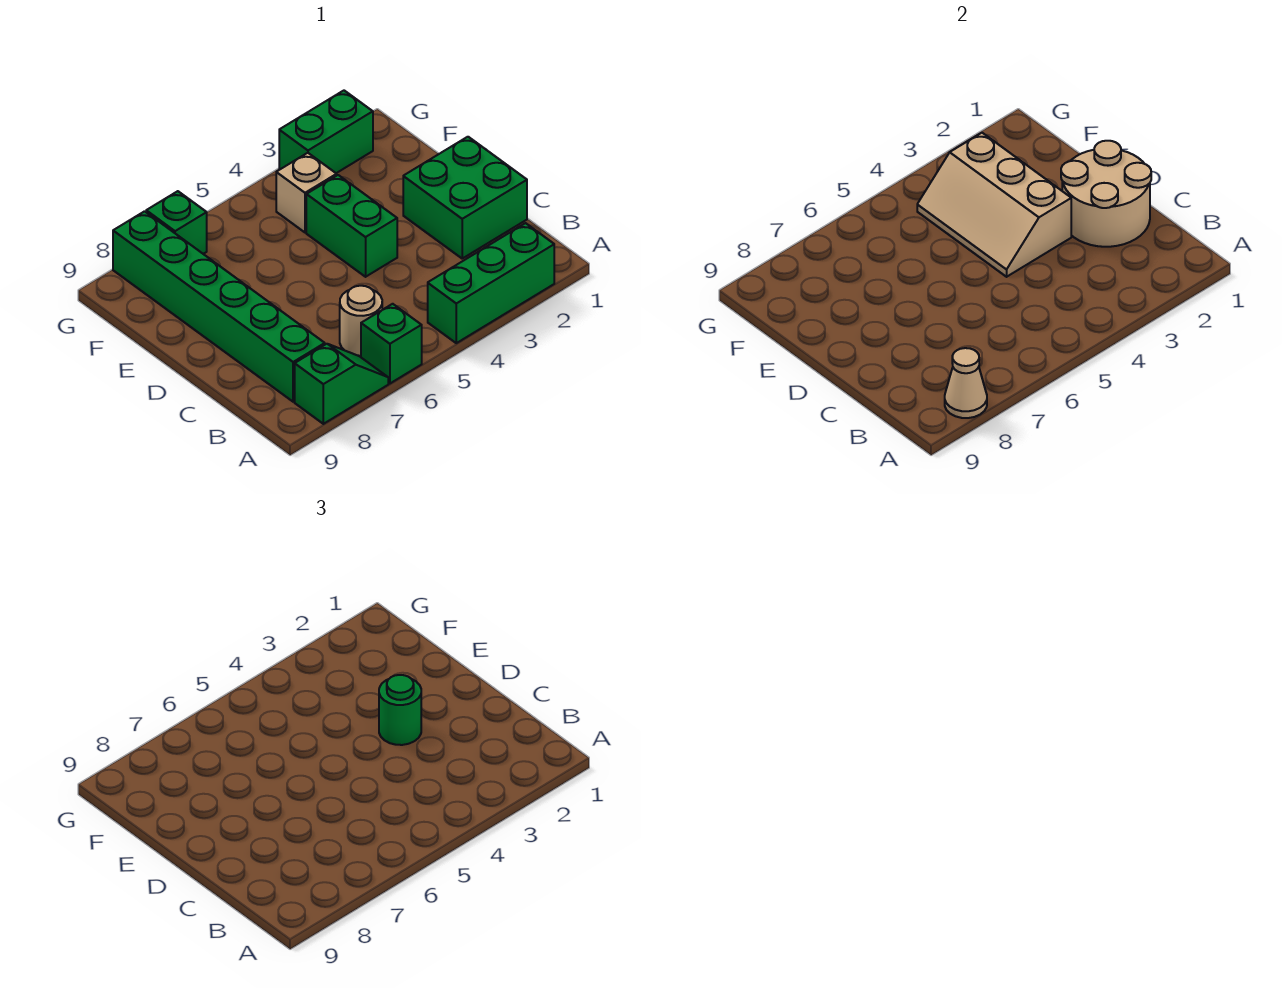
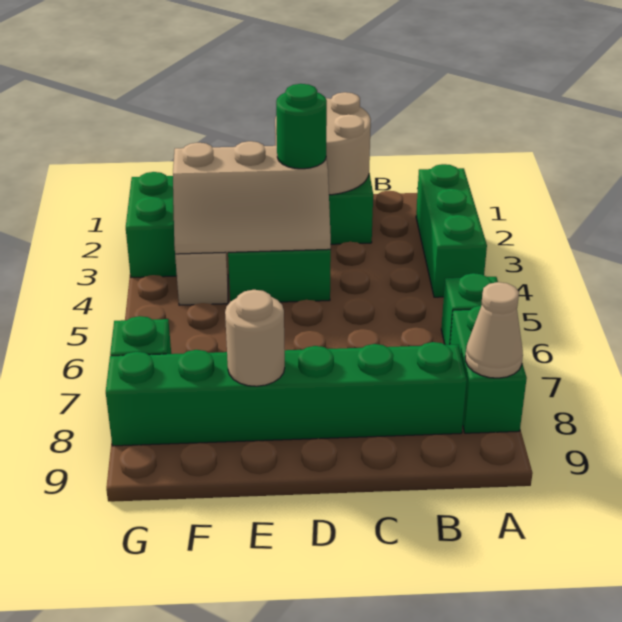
green 1x2 slope [295,344,388,424] -> green 1x2 brick [450,306,527,433]
tan 1x1 round brick [340,286,382,356] -> tan 1x1 round brick moved to [225,290,285,386]

